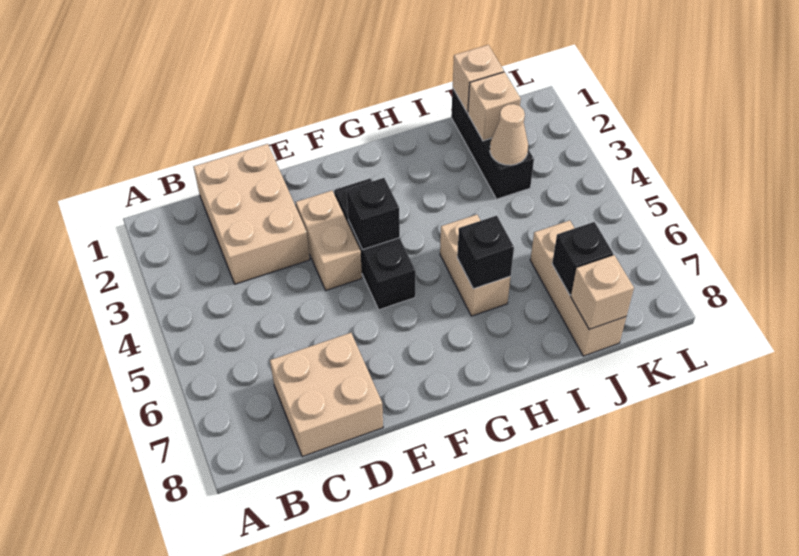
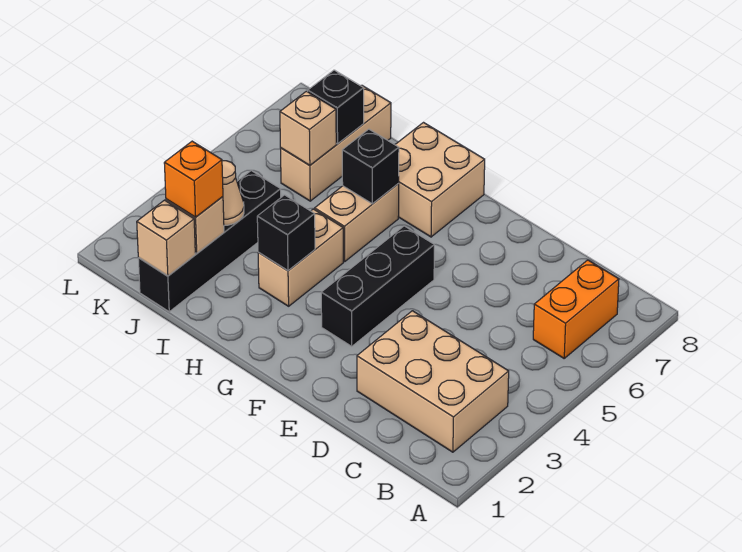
none -> orange 1x2 brick [533,260,619,358]
tan 2x3 brick [194,144,310,284] -> tan 2x3 brick turned to [357,311,509,452]
tan 2x2 brick [270,333,383,457] -> tan 2x2 brick moved to [395,123,485,237]
tan 1x2 brick [296,191,362,290] -> tan 1x2 brick moved to [258,209,343,306]
black 1x1 brick [346,178,400,250] -> black 1x1 brick moved to [257,195,315,271]
black 1x3 brick [451,89,534,199] -> black 1x4 brick [138,170,281,312]
none -> orange 1x1 brick [164,141,223,217]
tan 1x1 brick [571,255,634,329] -> tan 1x1 brick moved to [280,91,336,165]

